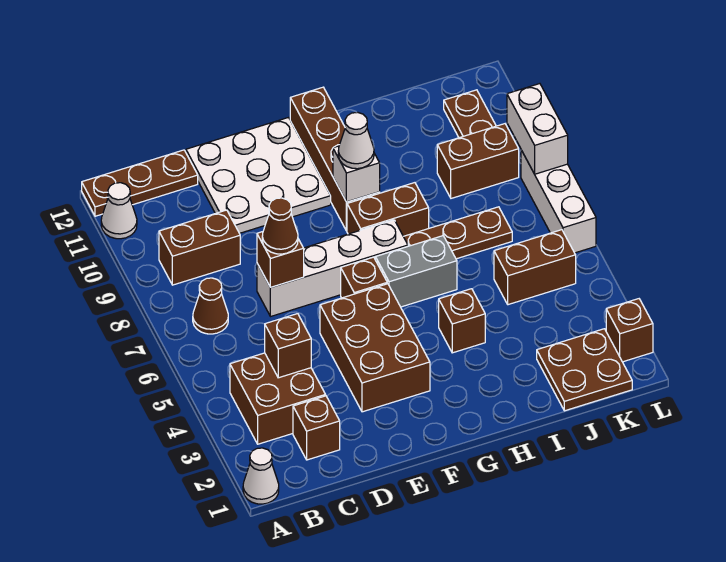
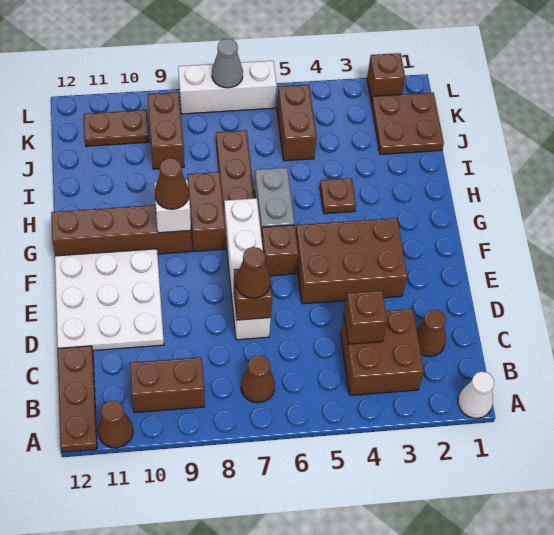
white 1x1 cone [101,183,137,239] -> brown 1x1 cone [98,401,133,448]
brown 1x2 brick [159,210,240,285] -> brown 1x2 brick turned to [130,357,205,413]
brown 1x1 brick [293,396,340,460] -> brown 1x1 cone [416,309,446,357]
white 1x1 cone [338,112,374,169] -> brown 1x1 cone [155,158,189,209]
brown 1x1 brick [439,289,485,353] -> brown 1x1 plate [320,178,356,214]
none -> grey 1x1 cone [212,39,243,88]
white 1x2 brick [507,84,568,174] -> none

